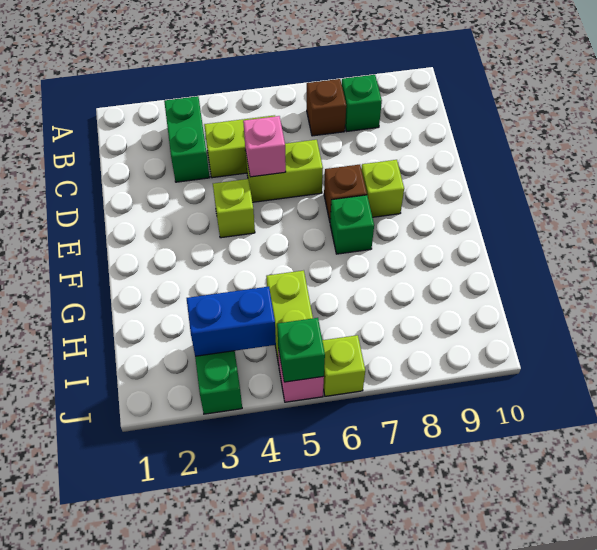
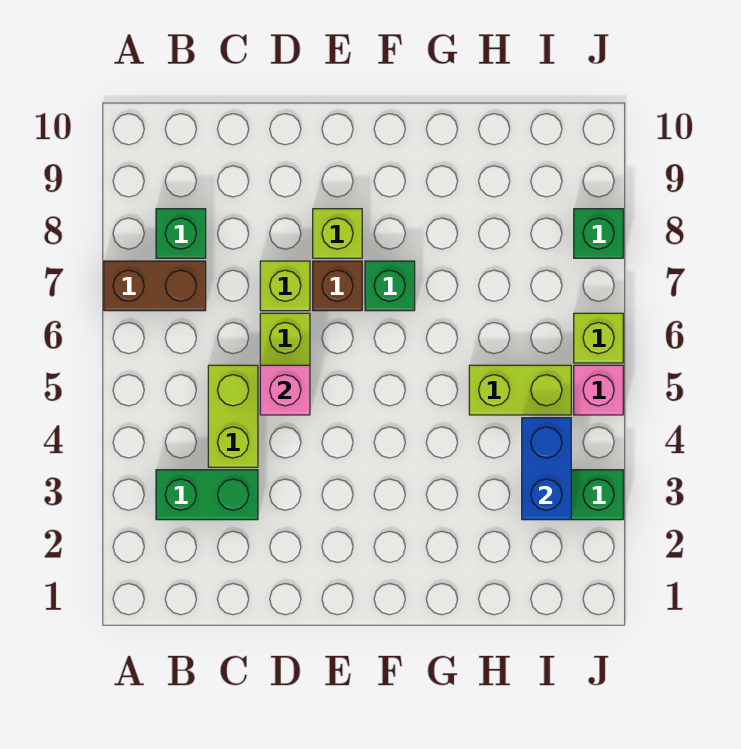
brown 1x1 brick [307,79,346,136] -> brown 1x2 brick [104,261,206,311]
lime 1x1 brick [213,179,255,238] -> lime 1x1 brick moved to [260,261,310,311]
green 1x1 brick [277,318,325,382] -> green 1x1 brick moved to [574,209,623,258]

